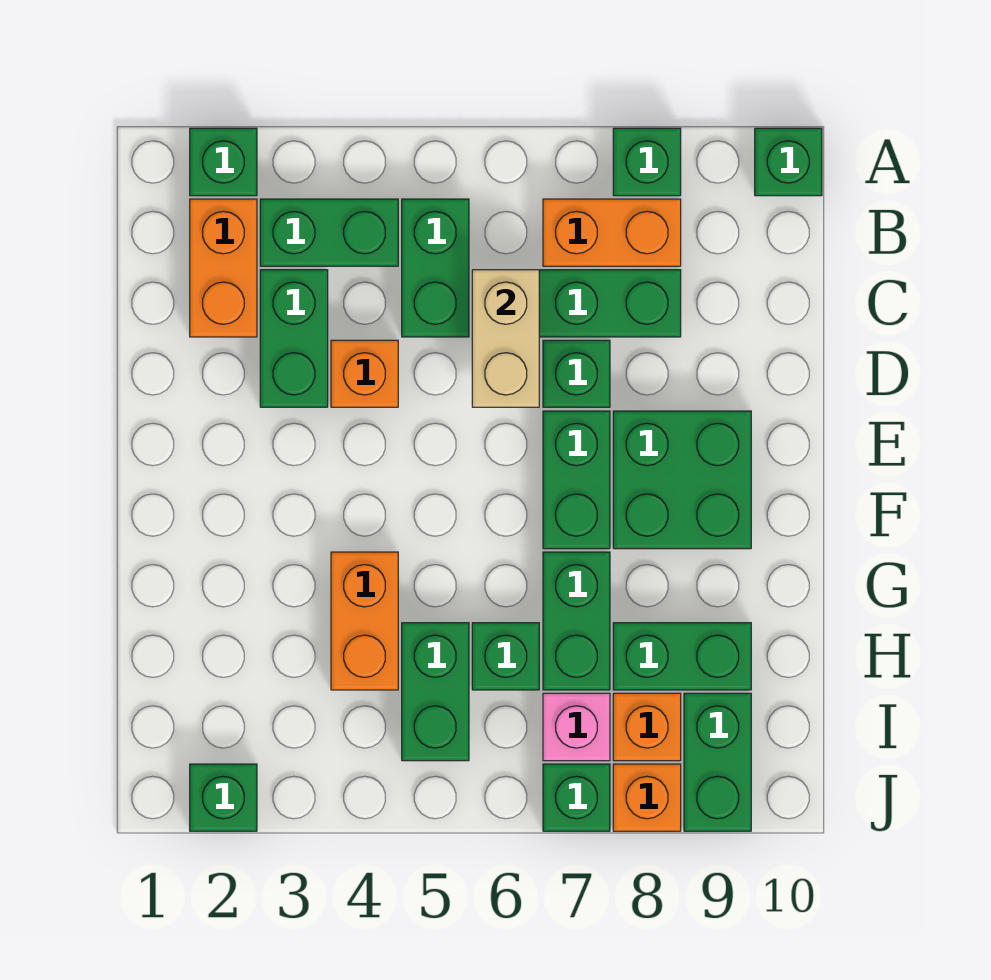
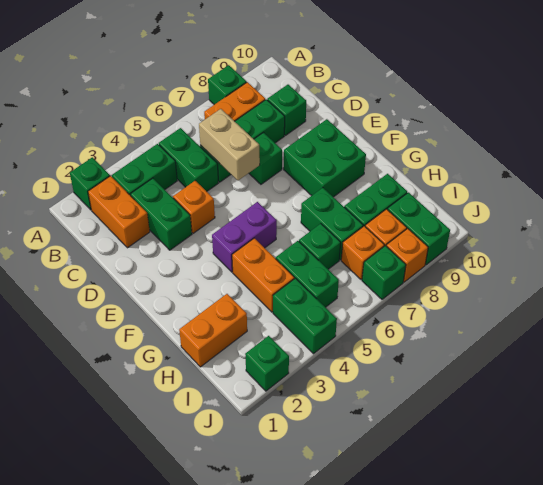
green 1x1 brick [755,128,822,196] -> green 1x1 brick moved to [267,85,306,135]
green 1x2 brick [543,411,610,549] -> green 1x2 brick moved to [273,278,337,354]
none -> purple 1x2 brick [212,202,277,272]
none -> orange 1x2 brick [179,294,247,367]
pink 1x1 brick [543,693,610,761] -> orange 1x1 brick [341,226,384,279]

